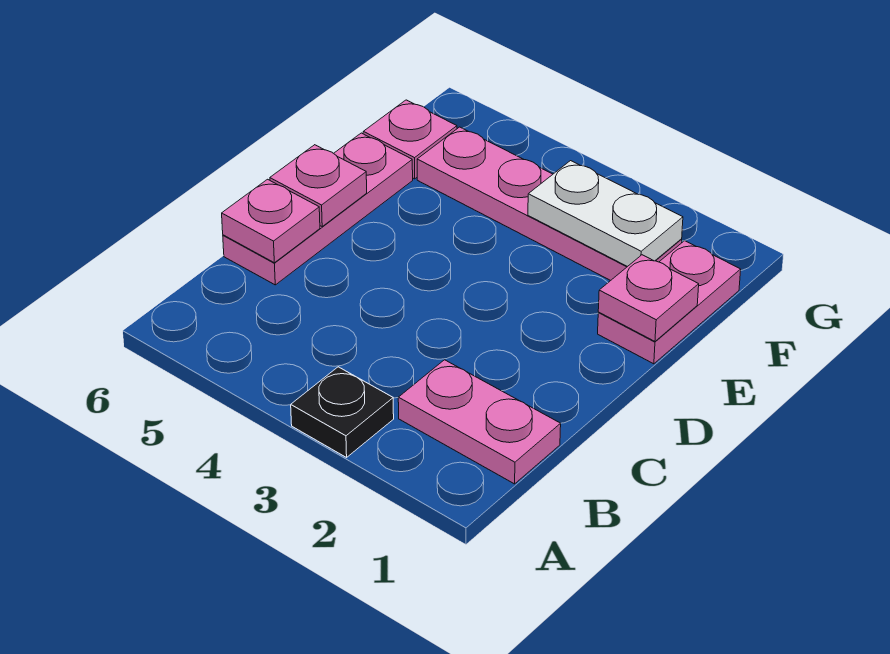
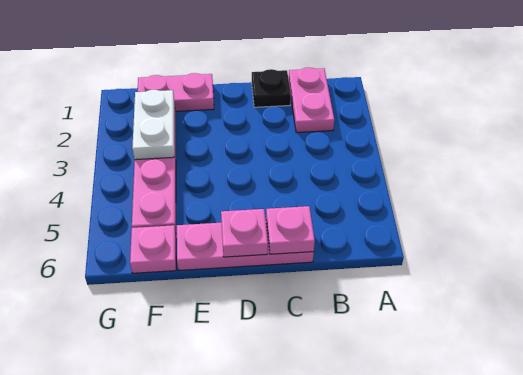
black 1x1 plate [291,367,394,457] -> black 1x1 plate moved to [252,69,291,107]
pink 1x1 plate [598,255,699,341] -> none

